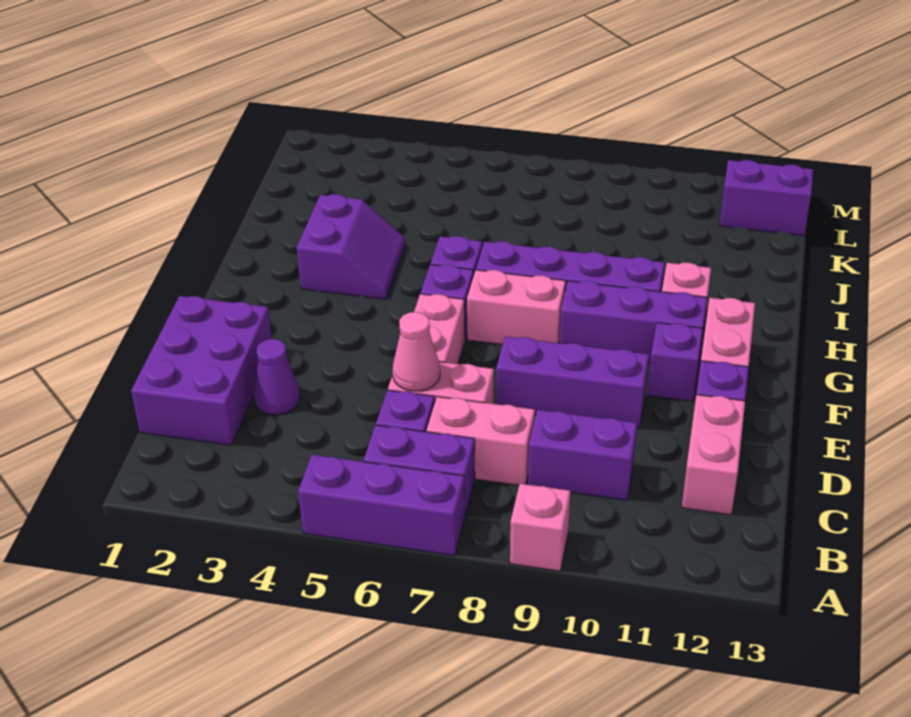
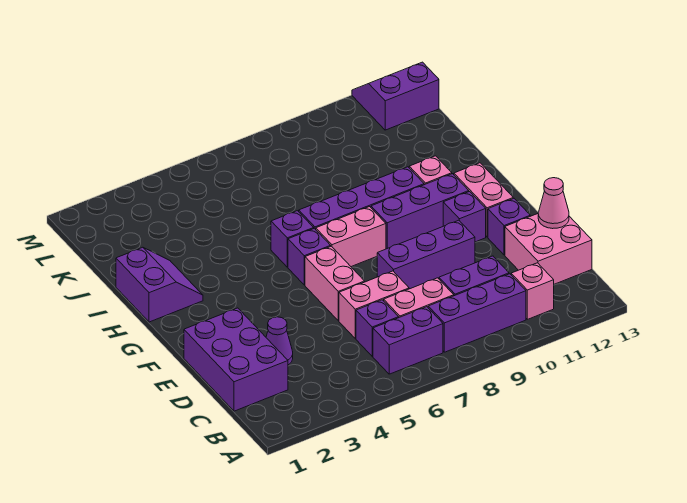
purple 1x3 brick [298,455,465,556] -> purple 1x3 brick moved to [428,274,526,352]
pink 1x1 brick [510,484,570,571] -> pink 1x1 brick moved to [511,263,554,319]
pink 1x2 brick [682,395,745,515] -> pink 2x2 brick [505,214,592,284]
pink 1x1 cone [392,312,440,391] -> pink 1x1 cone moved to [538,178,569,229]
purple 2x2 slope [297,194,405,299] -> purple 2x2 slope moved to [116,247,203,322]

